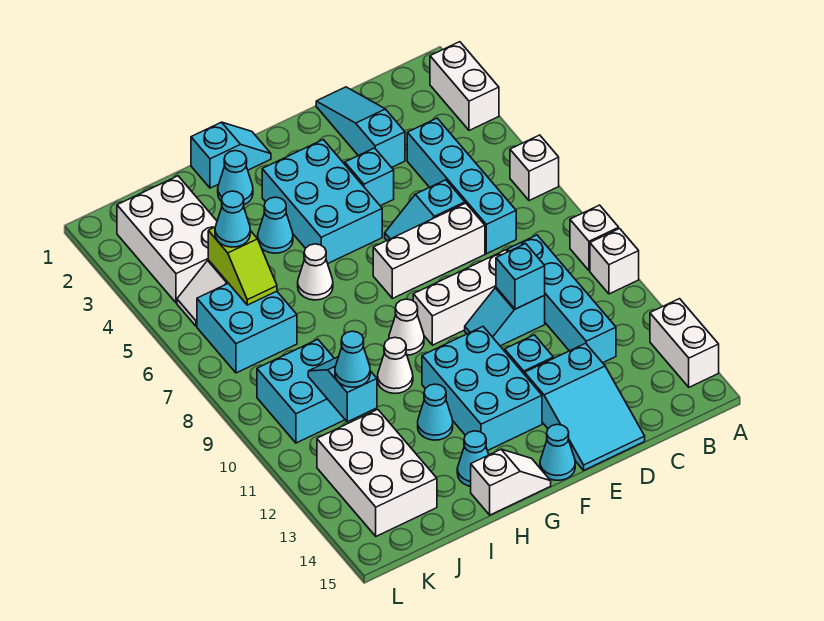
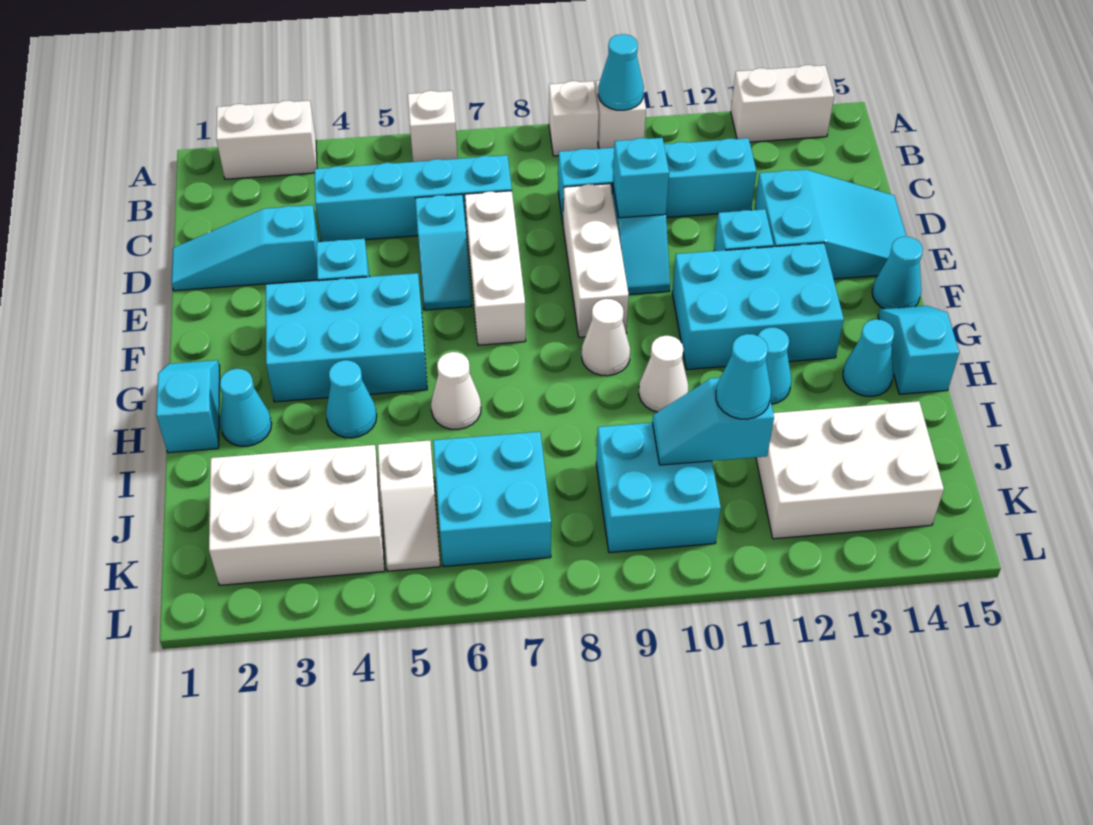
white 1x2 slope [471,449,551,515] -> cyan 1x2 slope [878,306,959,394]
lime 1x2 slope [208,227,277,305] -> none
cyan 1x1 cone [215,191,250,247] -> cyan 1x1 cone moved to [598,34,644,110]

